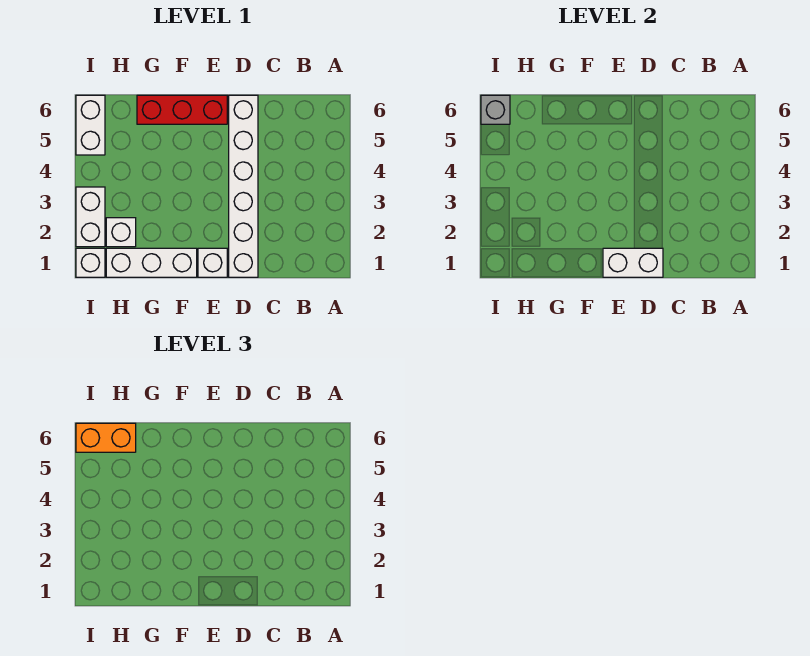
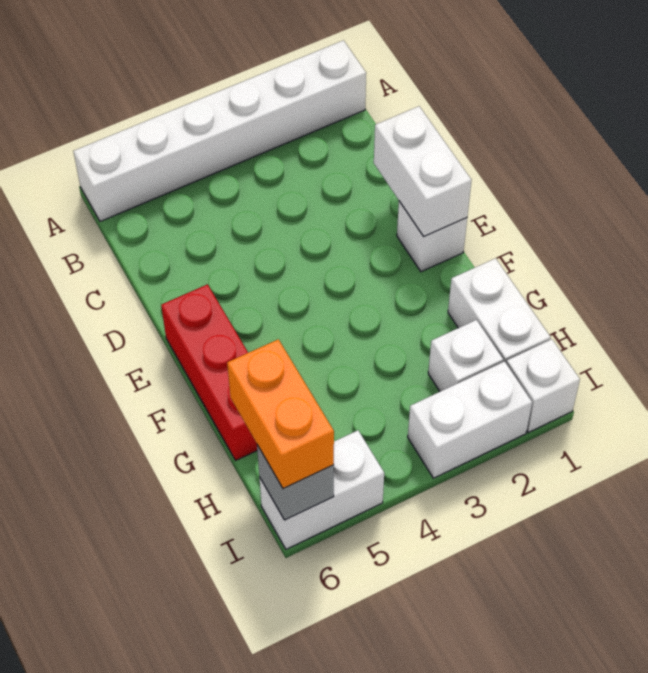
white 1x6 brick [229,95,258,277] -> white 1x6 brick moved to [73,40,366,221]
white 1x3 brick [106,248,197,277] -> white 1x2 brick [448,258,551,363]

